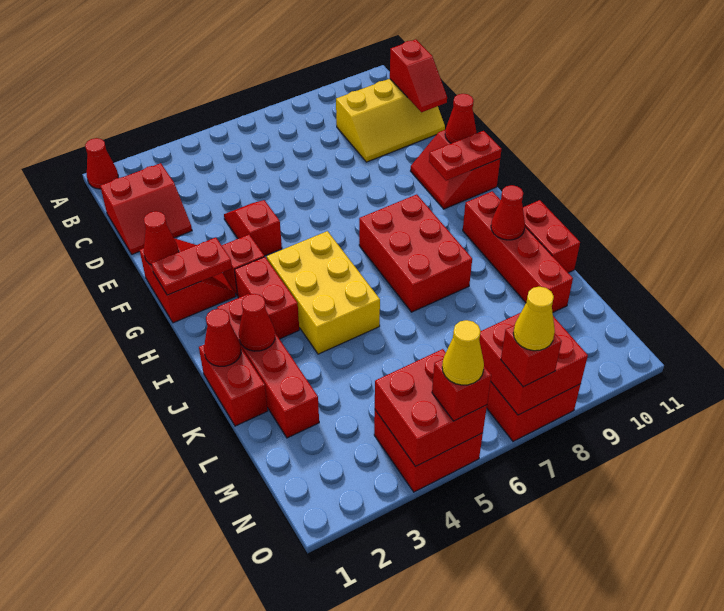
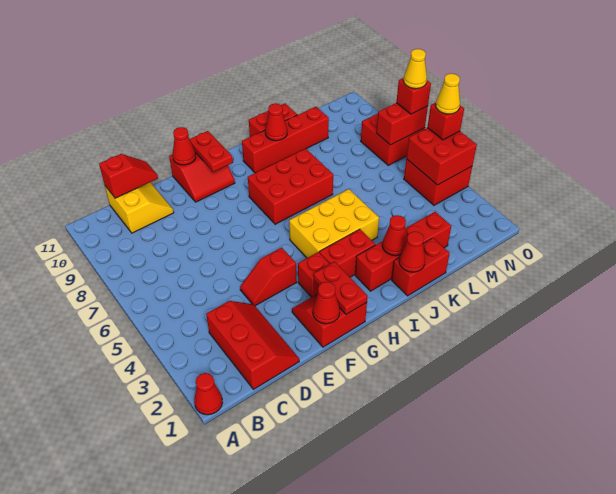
red 2x2 slope [100,163,192,254] -> red 2x3 slope [206,301,299,389]
yellow 2x3 slope [336,79,445,162] -> yellow 2x2 slope [105,182,174,233]
red 2x2 brick [479,313,588,415] -> red 1x2 brick [376,103,428,145]

